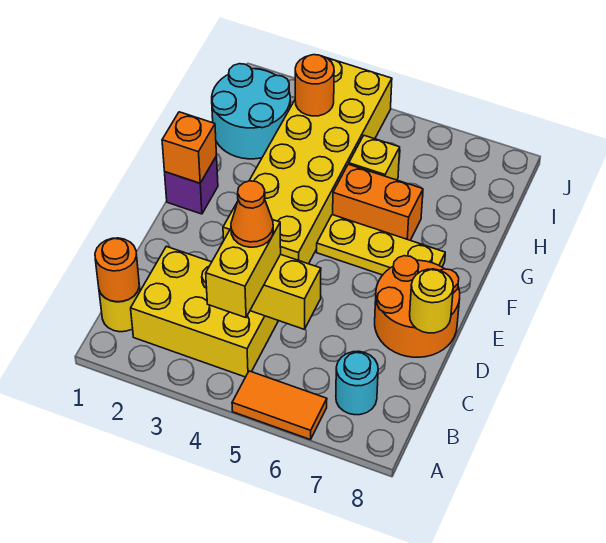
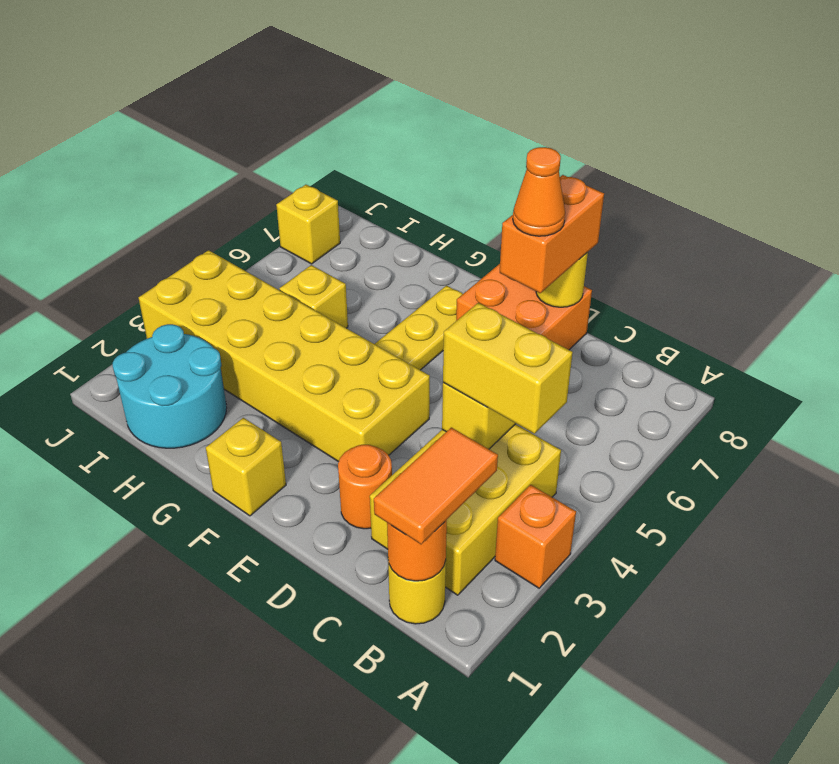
orange 1x2 tile [232,371,327,440] -> orange 1x2 tile moved to [374,427,498,544]
cyan 1x1 round brick [336,351,378,415] -> none
orange 1x1 cone [231,181,273,247] -> orange 1x1 cone moved to [513,147,565,236]
orange 2x2 round brick [375,256,460,357] -> orange 2x2 brick [456,264,592,350]
purple 1x1 brick [165,156,218,214] -> yellow 1x1 brick [206,418,286,516]
orange 1x1 brick [162,112,216,183] -> orange 1x1 brick moved to [495,485,576,588]
orange 1x2 brick [333,164,423,240] -> orange 1x2 brick moved to [500,175,604,293]
orange 1x1 round brick [295,55,334,116] -> orange 1x1 round brick moved to [338,445,392,529]
none -> yellow 1x1 brick [276,185,340,264]

